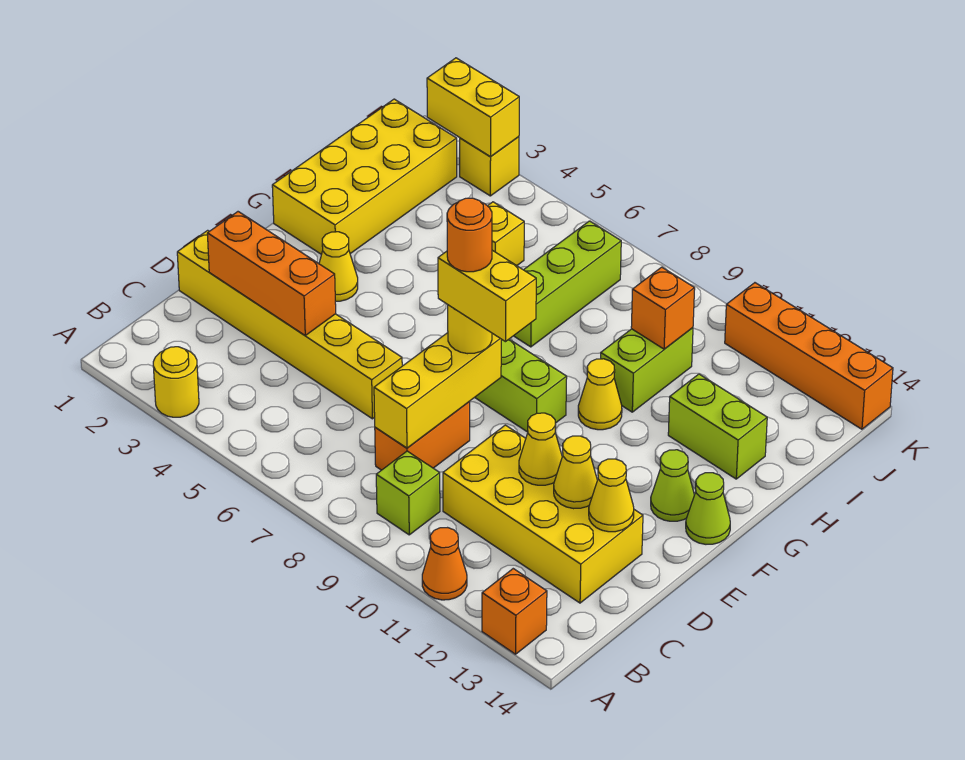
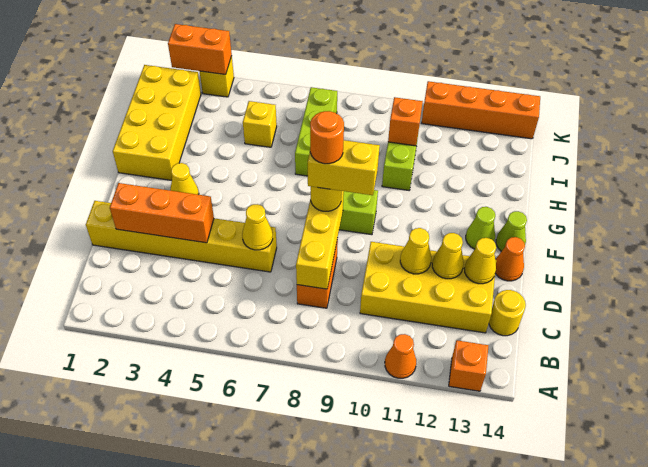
yellow 1x1 round brick [153,347,199,417] -> yellow 1x1 round brick moved to [489,290,526,336]
lime 1x1 brick [376,451,440,535] -> none
none -> orange 1x1 cone [495,237,525,281]
yellow 1x1 cone [578,359,622,430] -> yellow 1x1 cone moved to [242,204,273,250]
lime 1x2 brick [668,374,767,479] -> none
yellow 1x2 brick [427,58,519,157] -> orange 1x2 brick [168,24,232,74]

